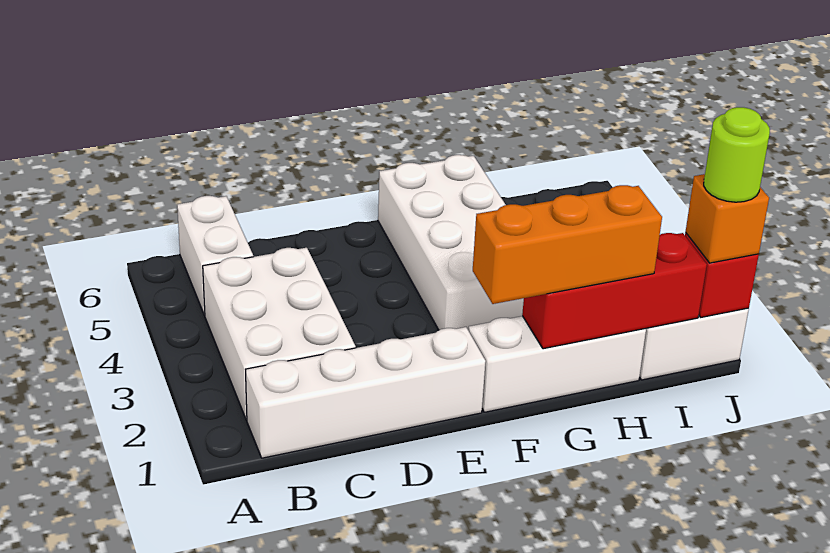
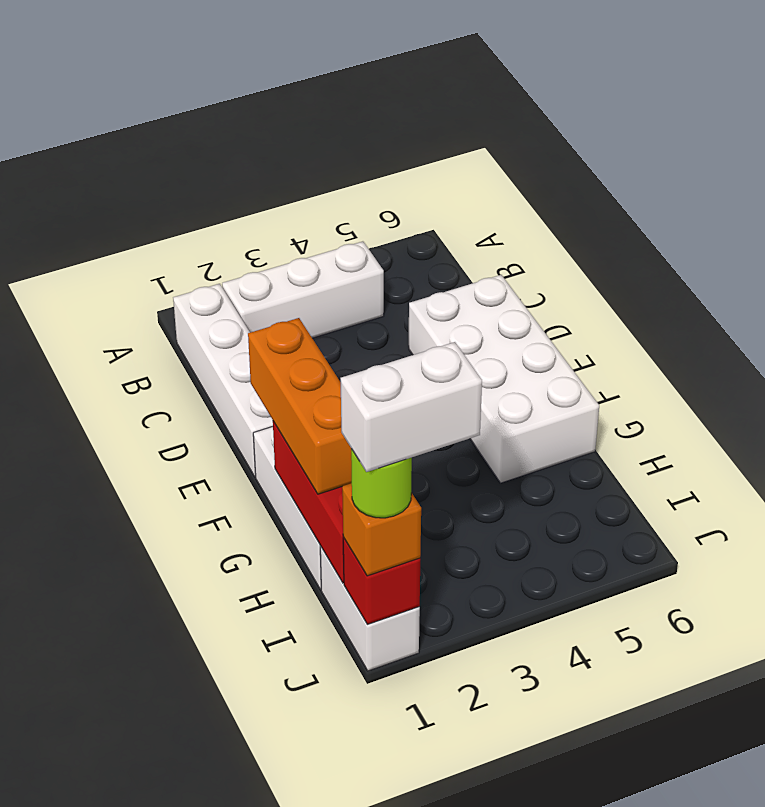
white 2x3 brick [203,248,356,420] -> white 1x3 brick [222,241,384,338]
white 1x2 brick [177,196,253,315] -> white 1x2 brick moved to [341,342,482,472]
white 2x4 brick [378,155,524,331] -> white 2x4 brick turned to [409,275,599,483]

